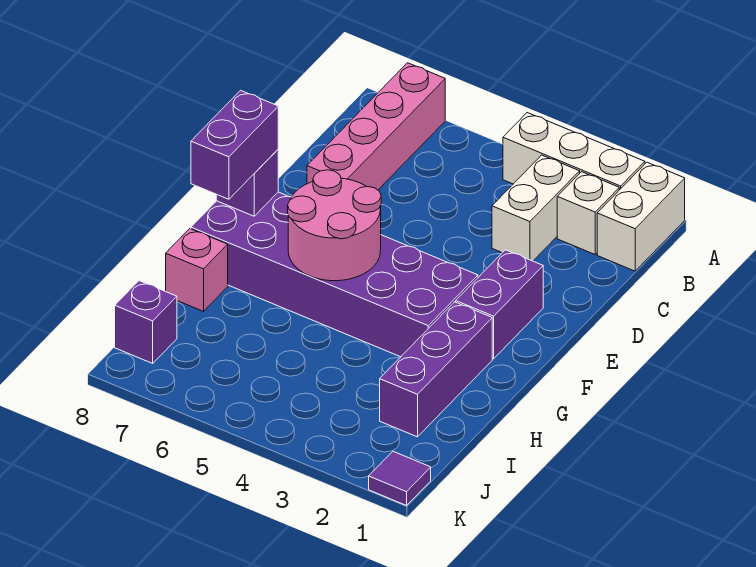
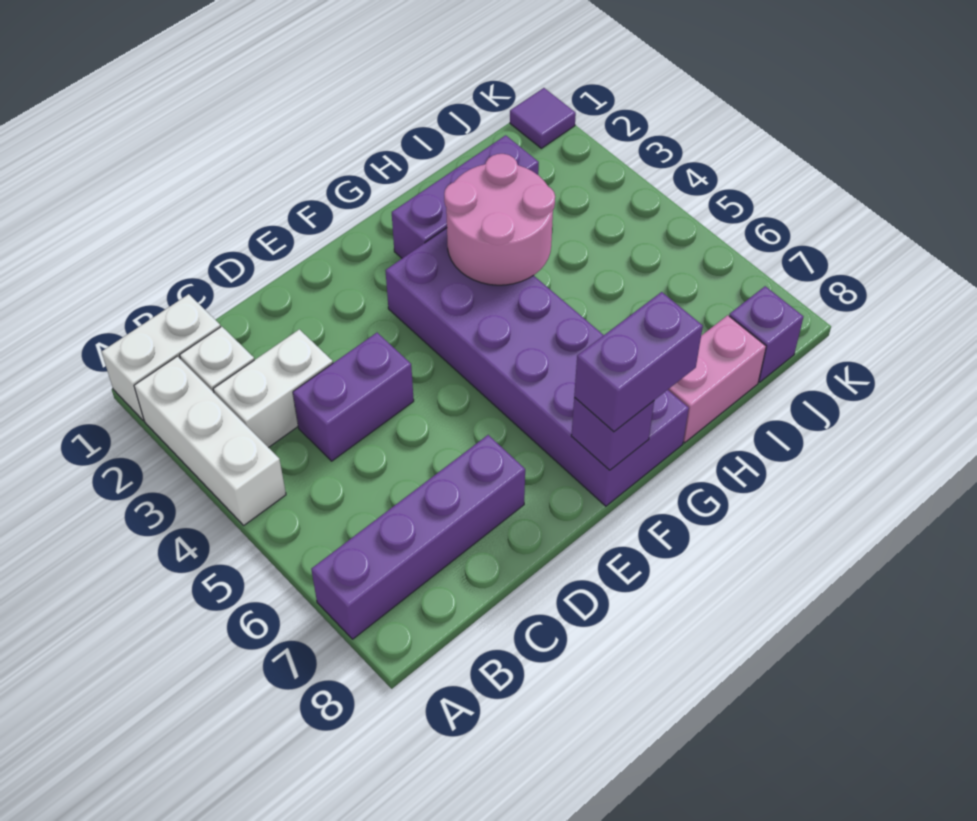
pink 1x4 brick [307,63,445,190] -> purple 1x4 brick [311,435,525,639]
purple 1x2 brick [456,250,543,359] -> purple 1x2 brick moved to [293,333,414,461]
pink 2x2 round brick [288,170,381,281] -> pink 2x2 round brick moved to [444,154,555,285]
pink 1x1 brick [166,229,228,311] -> pink 1x2 brick [668,315,766,443]

